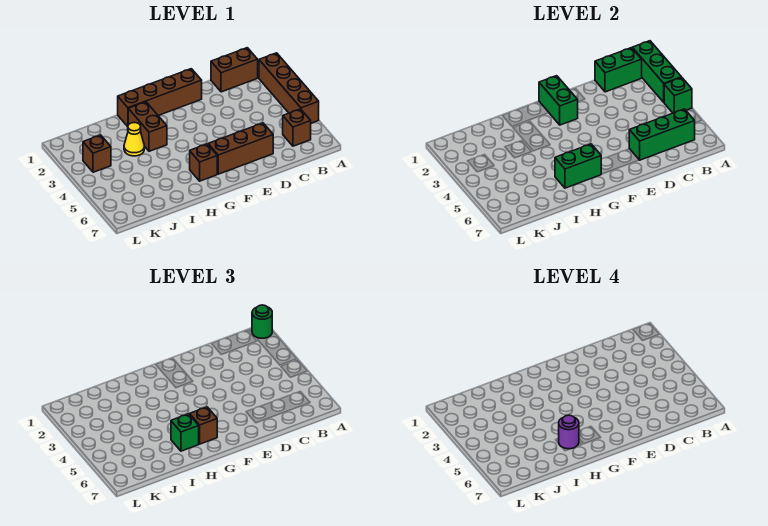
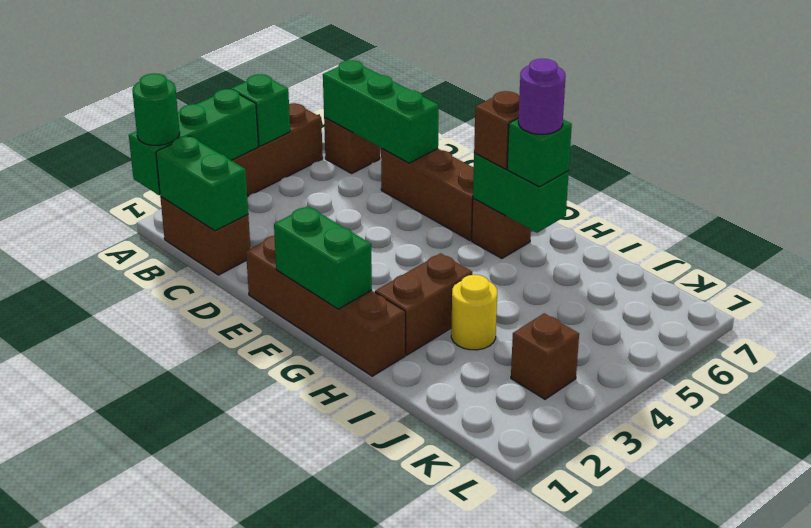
green 1x2 brick [539,76,578,125] -> green 1x2 brick turned to [274,206,372,309]
yellow 1x1 cone [124,123,144,156] -> yellow 1x1 round brick [451,275,497,350]

